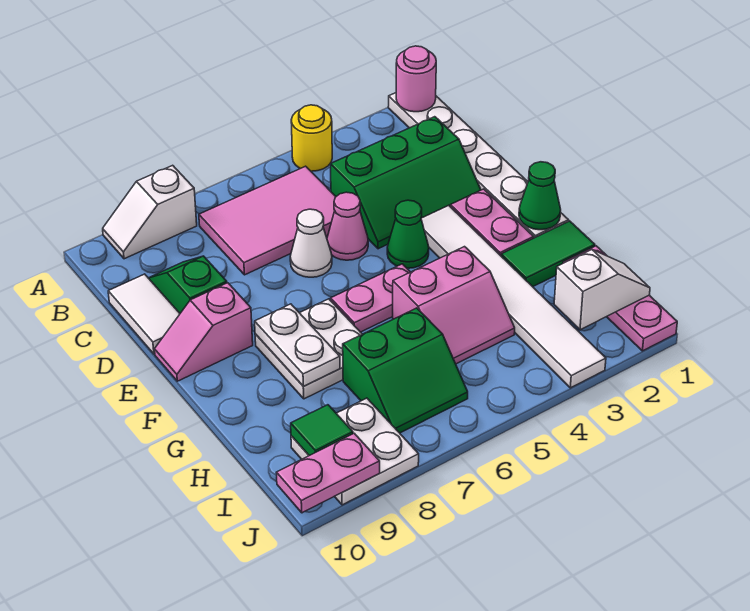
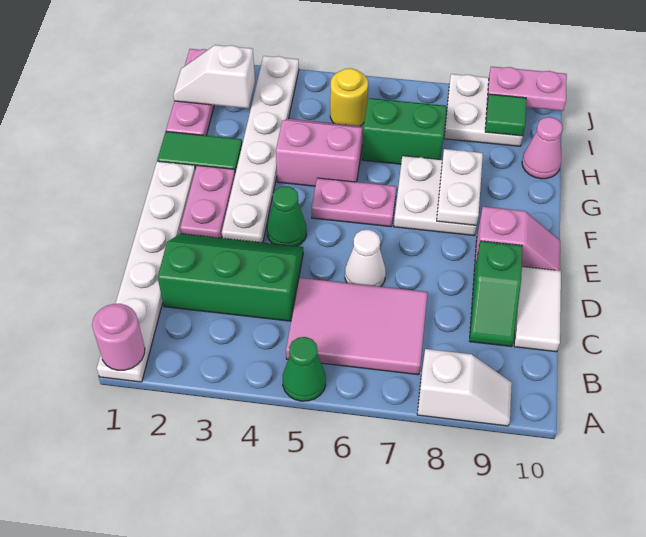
yellow 1x1 round brick [291,105,332,171] -> yellow 1x1 round brick moved to [330,68,368,126]
pink 1x1 cone [327,192,368,260] -> pink 1x1 cone moved to [522,117,563,179]
white 1x6 tile [421,205,606,388] -> white 1x6 plate [222,56,299,243]
green 1x1 cone [519,162,561,230] -> green 1x1 cone moved to [283,337,326,401]

